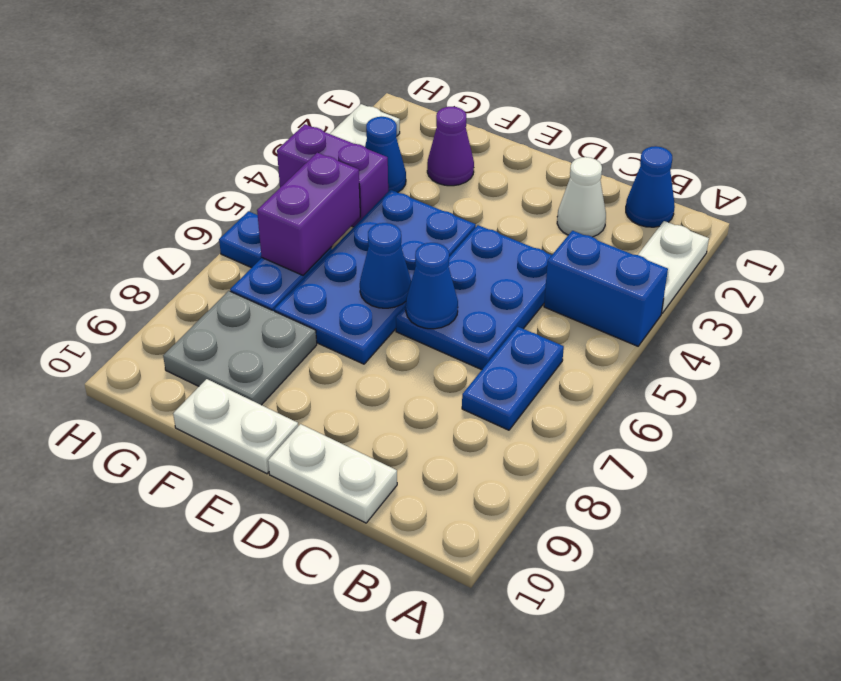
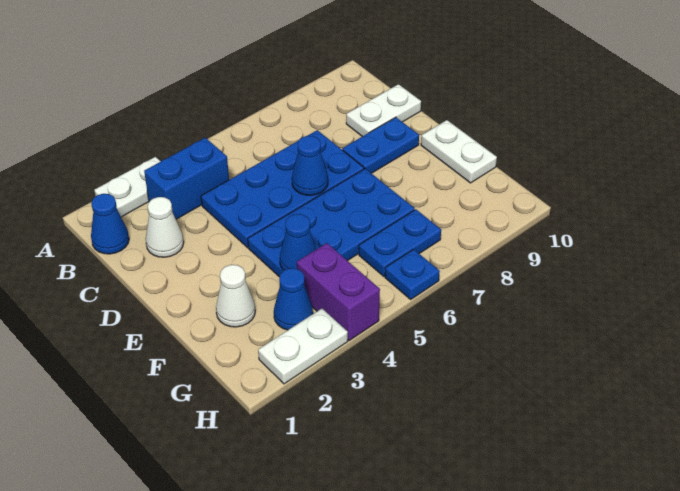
blue 1x2 brick [544,231,668,346] -> blue 1x2 brick turned to [144,138,229,219]
blue 1x2 plate [462,327,564,430] -> blue 1x2 plate moved to [342,117,419,173]
blue 2x3 plate [396,225,552,370] -> blue 2x4 plate [201,130,364,247]
white 1x2 plate [268,424,397,523] -> white 1x2 plate turned to [346,84,421,136]
blue 1x1 cone [360,223,411,308] -> blue 1x1 cone moved to [280,214,316,270]
purple 1x1 cone [427,107,474,186] -> white 1x1 cone [216,265,255,327]
grey 2x2 plate [163,291,317,405] -> none
purple 1x2 brick [257,153,360,275] -> none

